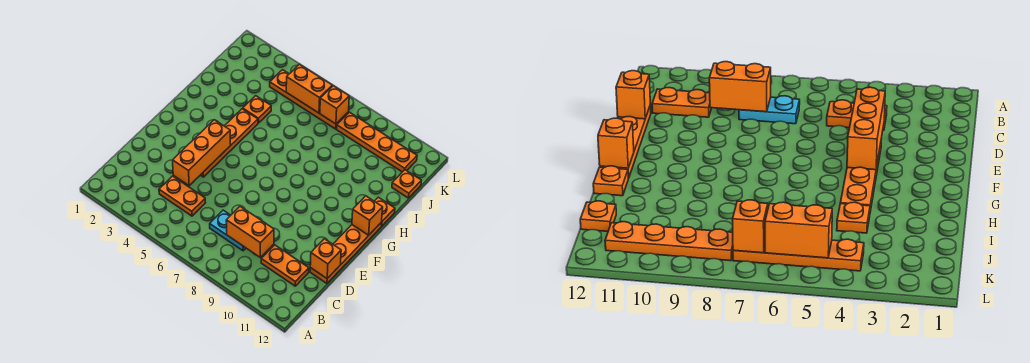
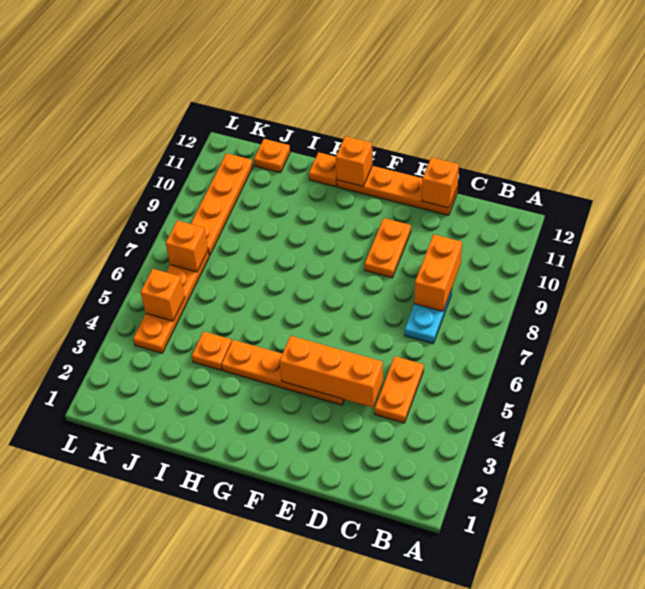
orange 1x2 plate [261,245,309,286] -> orange 1x2 plate moved to [365,218,411,278]
orange 1x2 brick [286,64,332,113] -> orange 1x1 brick [141,269,185,321]

